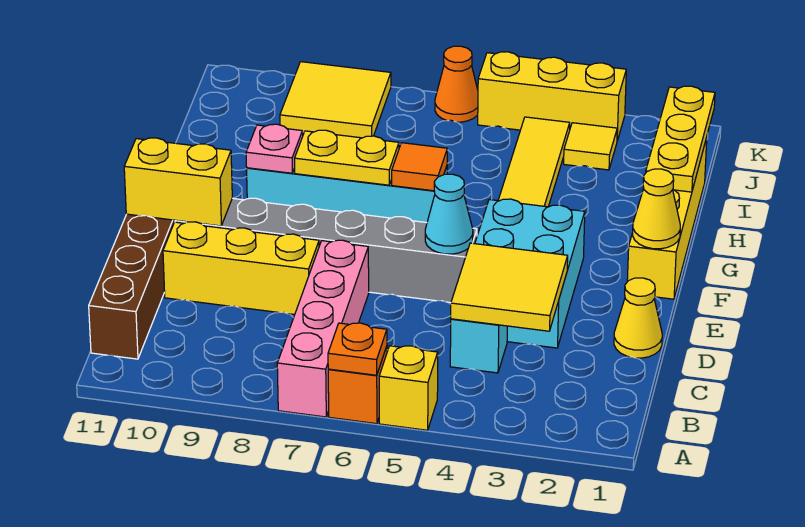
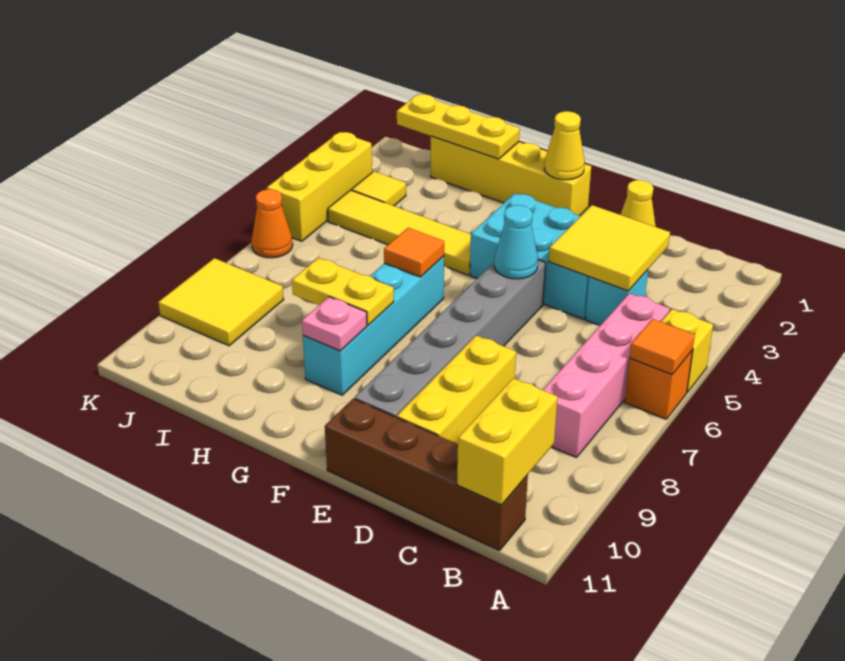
orange 1x1 plate [328,323,387,375] -> orange 1x1 tile [630,319,695,374]
pink 1x4 brick [277,240,369,417] -> pink 1x4 brick turned to [543,294,670,457]
yellow 1x2 brick [124,138,232,226] -> yellow 1x2 brick moved to [457,378,557,505]
yellow 1x2 plate [295,130,399,185] -> yellow 1x2 plate turned to [292,258,394,325]

